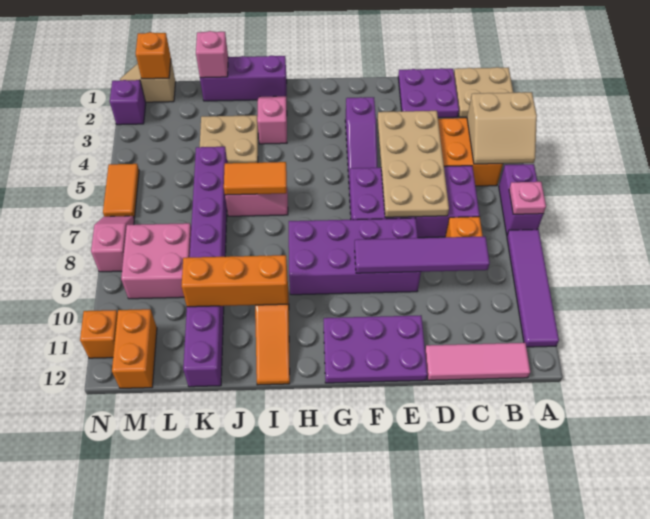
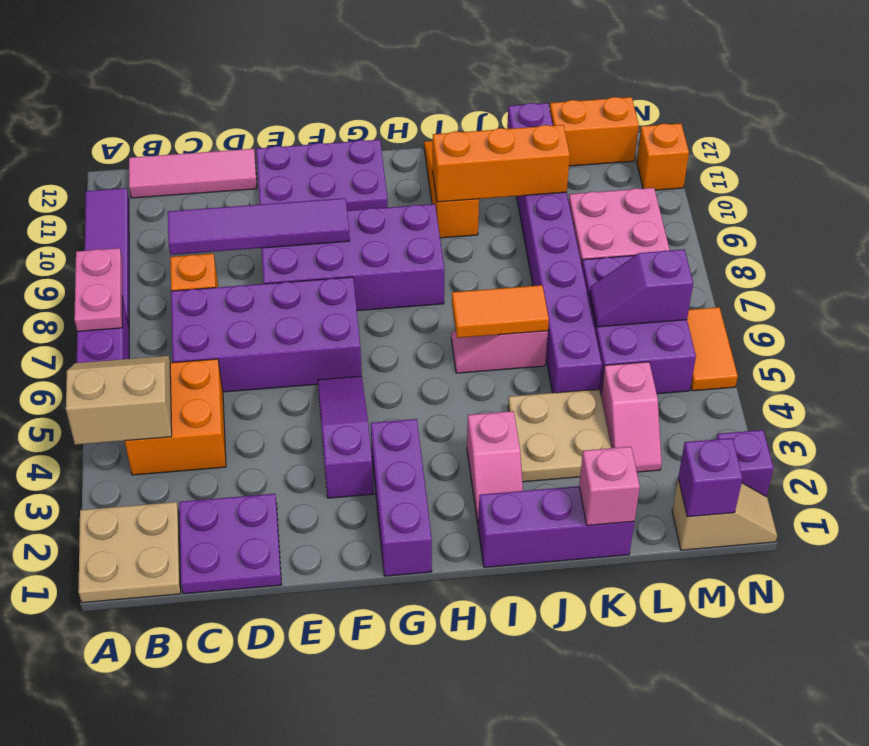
pink 1x1 plate [509,182,546,214] -> pink 1x2 plate [74,248,122,331]
tan 2x4 plate [377,111,449,217] -> none
none -> purple 1x3 brick [371,419,432,576]
none -> purple 2x3 brick [582,255,696,394]
none -> purple 1x2 slope [590,249,693,327]
orange 1x1 brick [136,32,171,79] -> purple 1x1 brick [678,438,743,517]
orange 1x2 brick [112,309,157,388] -> orange 1x2 brick turned to [550,97,639,166]
pink 1x2 slope [91,216,134,272] -> pink 1x2 slope moved to [601,362,662,472]

